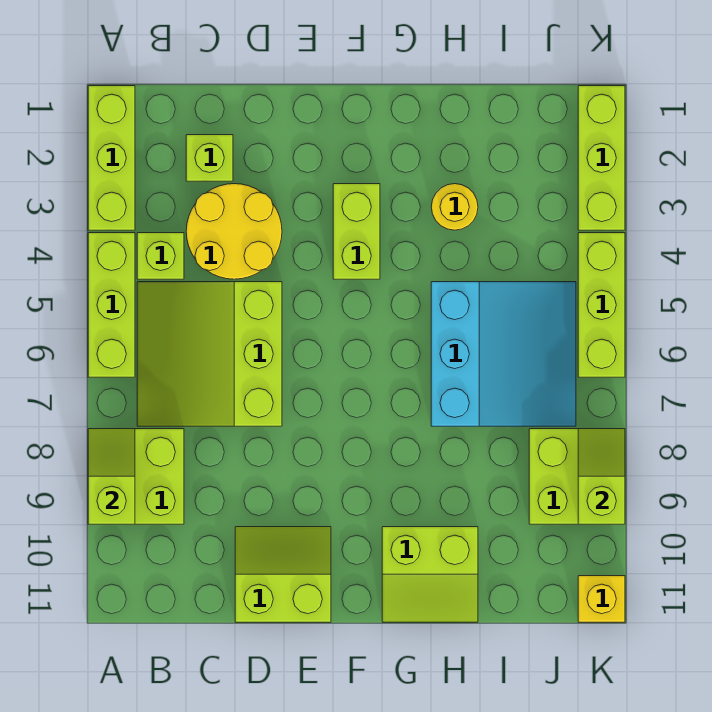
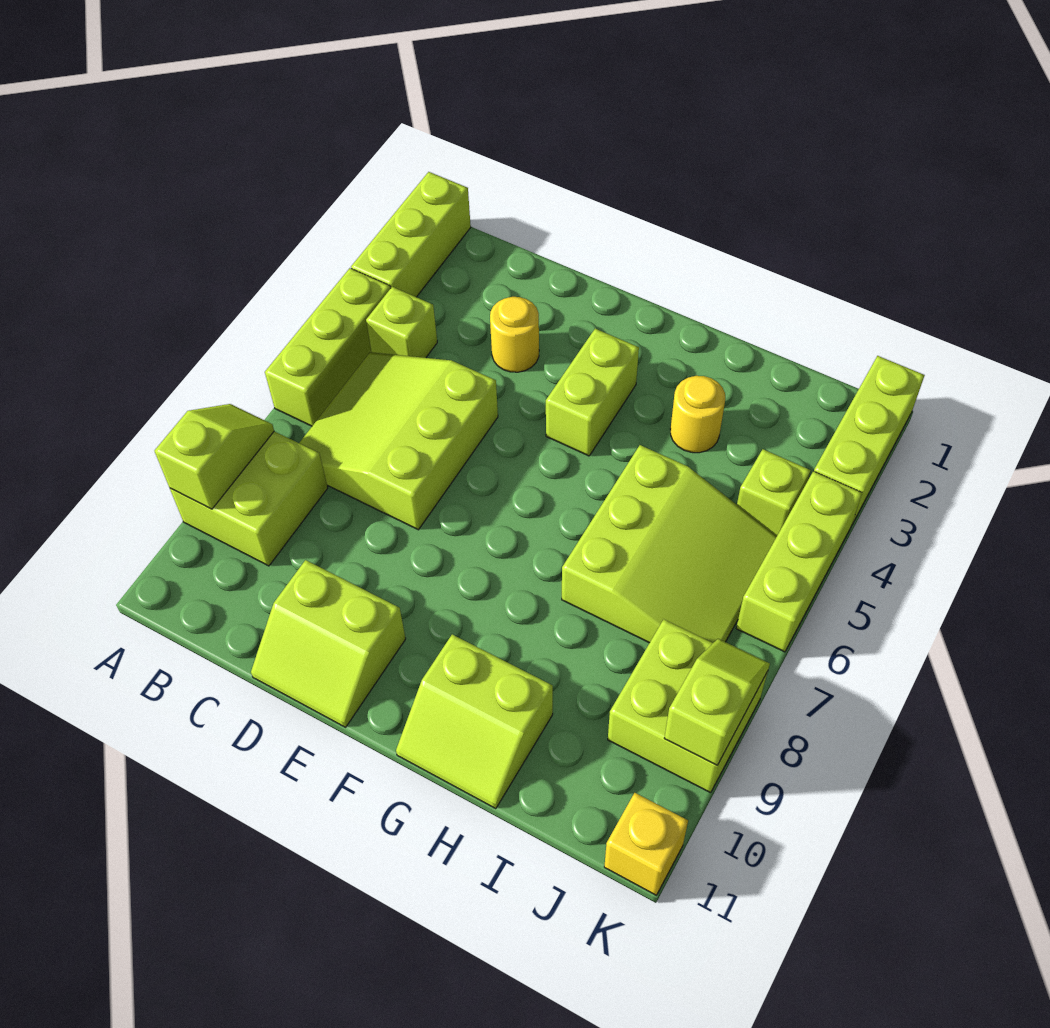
lime 1x1 brick [186,135,233,181] -> lime 1x1 brick moved to [737,449,811,536]
yellow 2x2 round brick [186,184,282,279] -> yellow 1x1 round brick [490,297,539,372]
lime 2x2 slope [235,527,331,622] -> lime 2x2 slope turned to [251,560,406,727]
cyan 3x3 slope [431,282,576,426] -> lime 3x3 slope [562,445,777,643]

